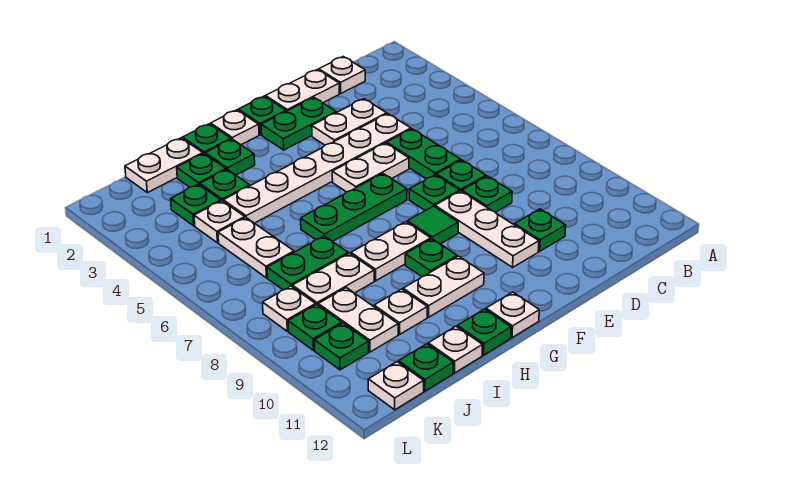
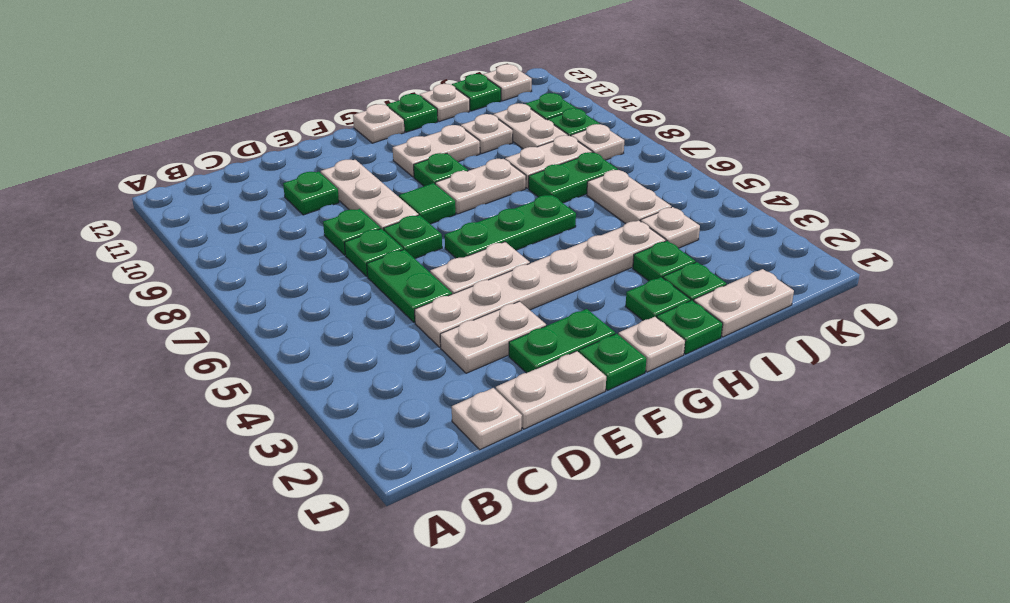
green 1x1 plate [171,184,221,226] -> none

